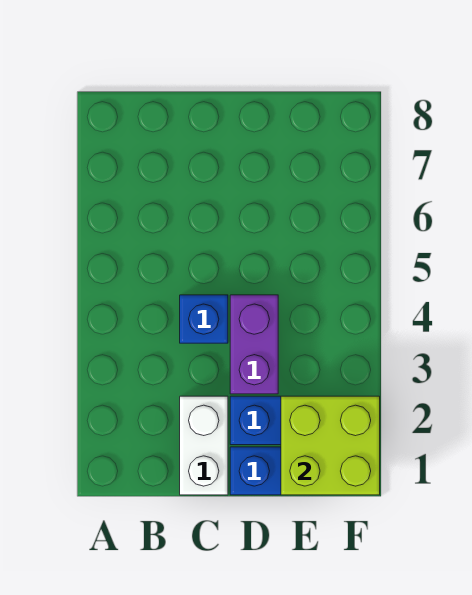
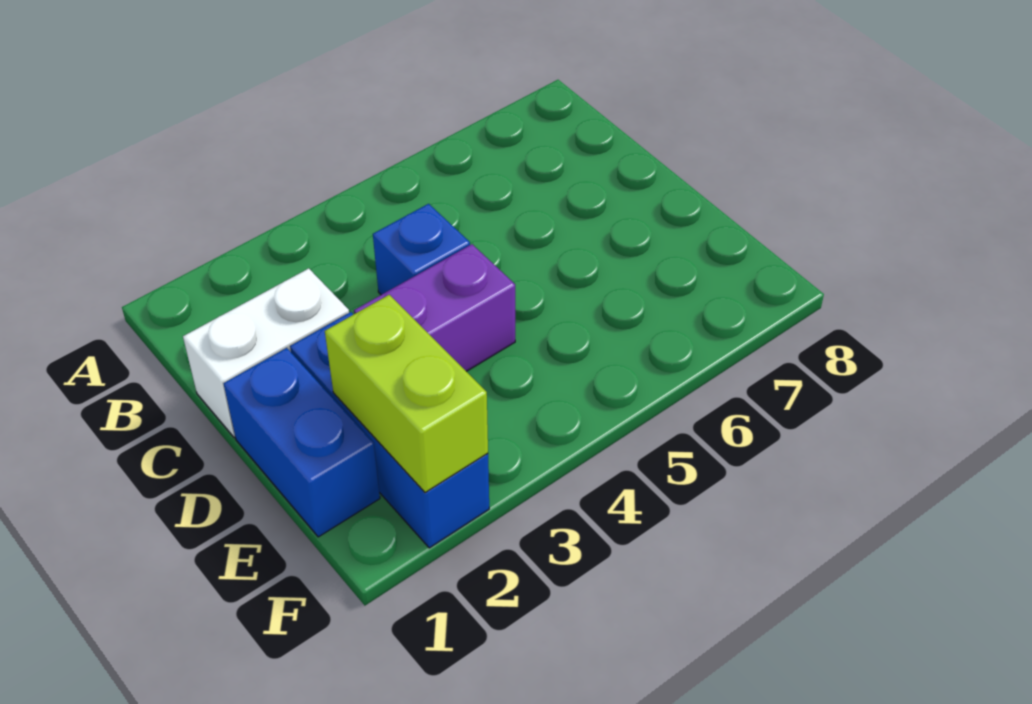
lime 2x2 brick [281,396,380,495] -> lime 1x2 brick [325,295,488,493]

